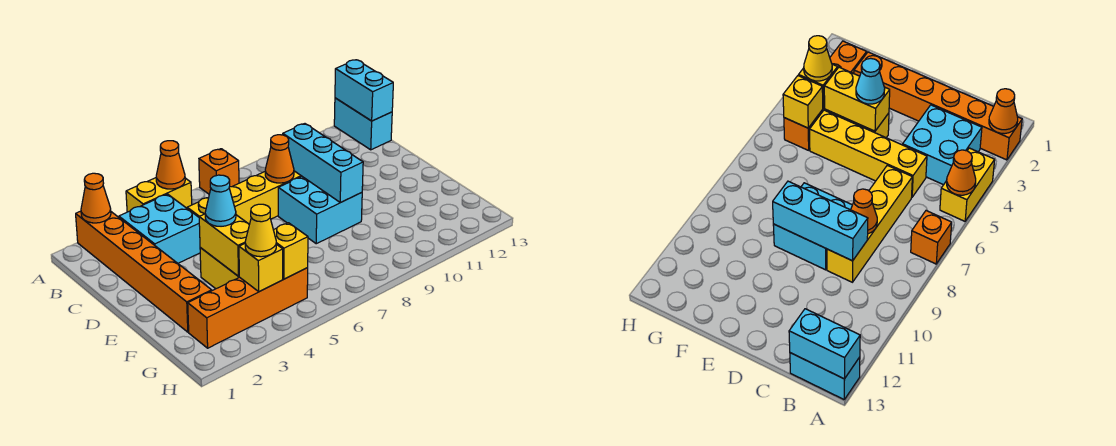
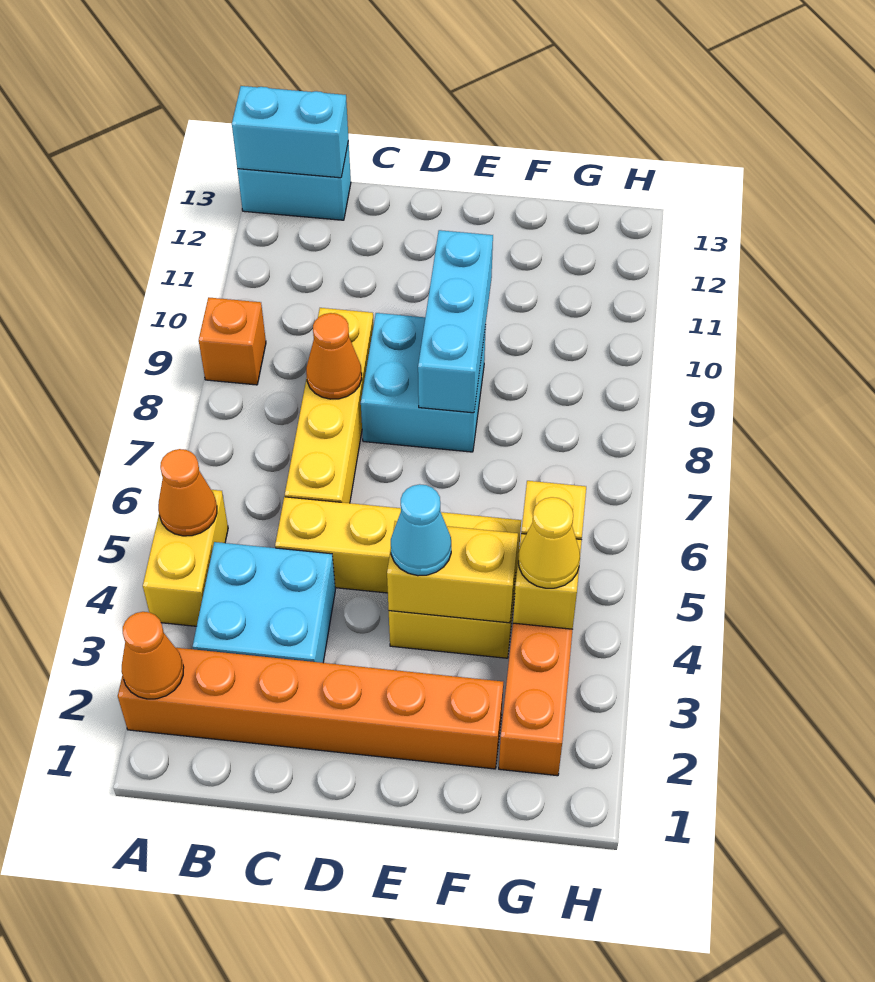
orange 1x1 brick [199,149,239,194] -> orange 1x1 brick moved to [199,297,266,385]
cyan 1x3 brick [283,124,363,203] -> cyan 1x3 brick turned to [418,230,493,413]

